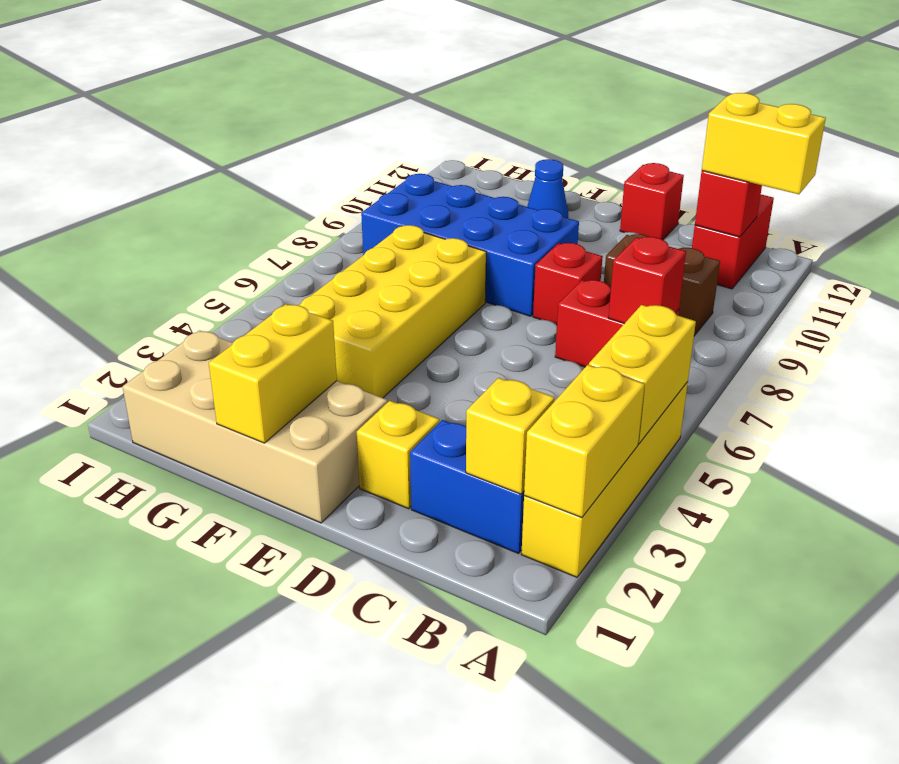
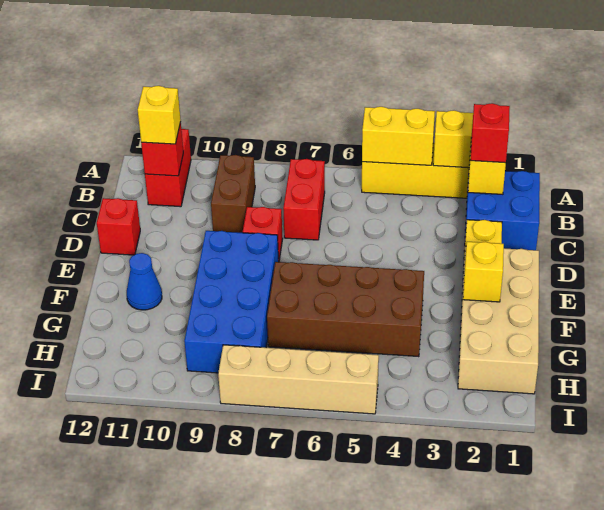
yellow 1x2 brick [702,93,826,194] -> yellow 1x1 brick [138,86,181,144]
blue 1x2 brick [410,420,524,553] -> blue 2x2 brick [465,171,540,250]
red 1x1 brick [608,237,686,323] -> red 1x1 brick moved to [470,103,510,163]
red 1x2 brick [692,195,774,289] -> red 1x2 brick turned to [145,129,191,207]
yellow 1x2 brick [209,304,337,443] -> yellow 1x1 brick [463,242,504,302]
yellow 2x4 brick [299,225,486,398] -> brown 2x4 brick [267,262,424,357]
none -> tan 1x4 brick [218,345,379,414]

